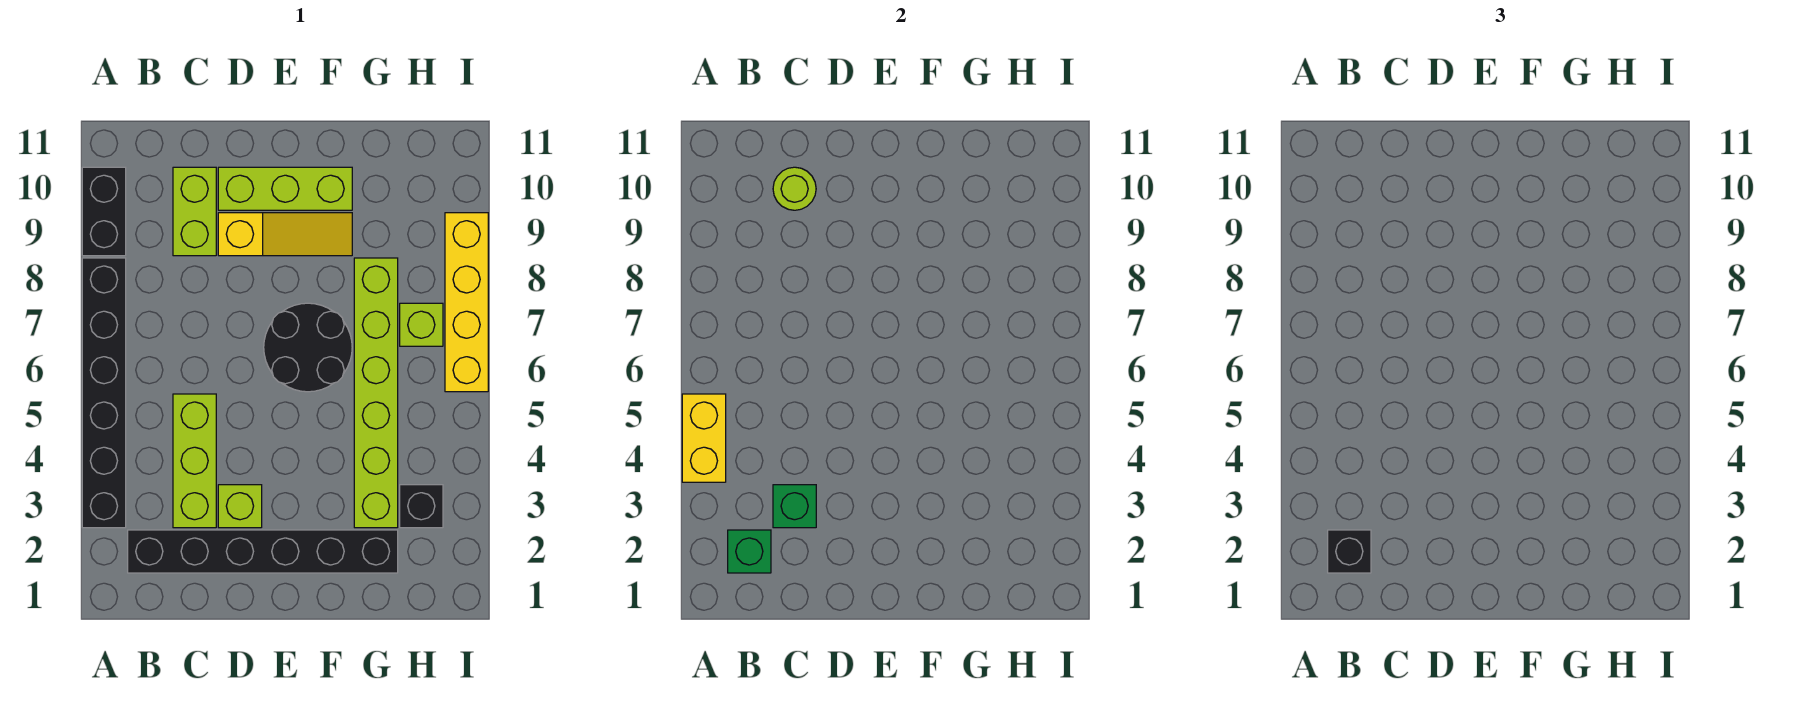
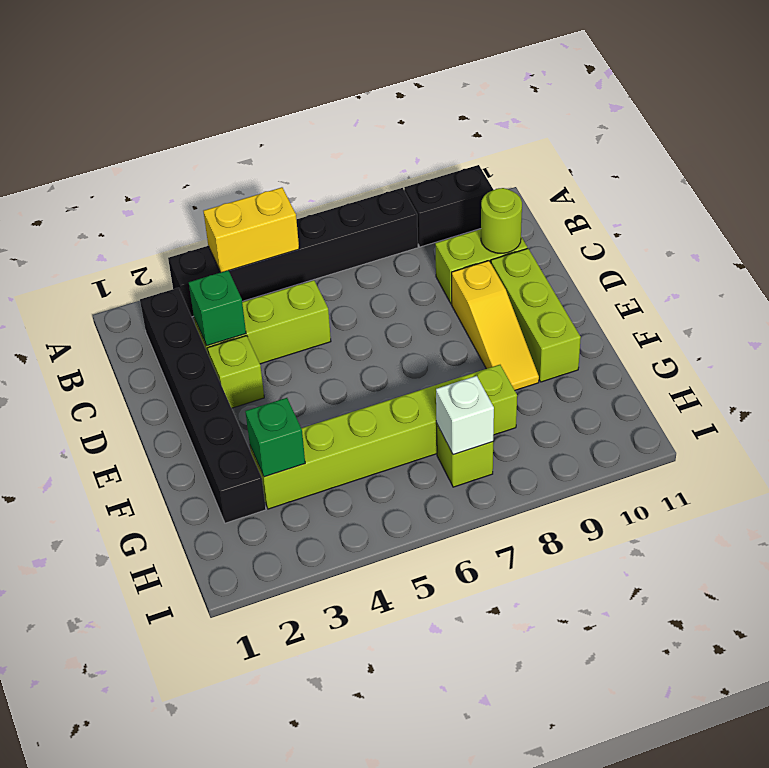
green 1x1 brick [728,530,771,573] -> green 1x1 brick moved to [245,398,305,477]
black 1x1 brick [1328,530,1371,573] -> none
black 2x2 round brick [264,303,352,392] -> none
black 1x1 brick [400,485,443,528] -> none
none -> white 1x1 brick [436,376,494,455]
yellow 1x4 brick [445,213,488,392] -> none

